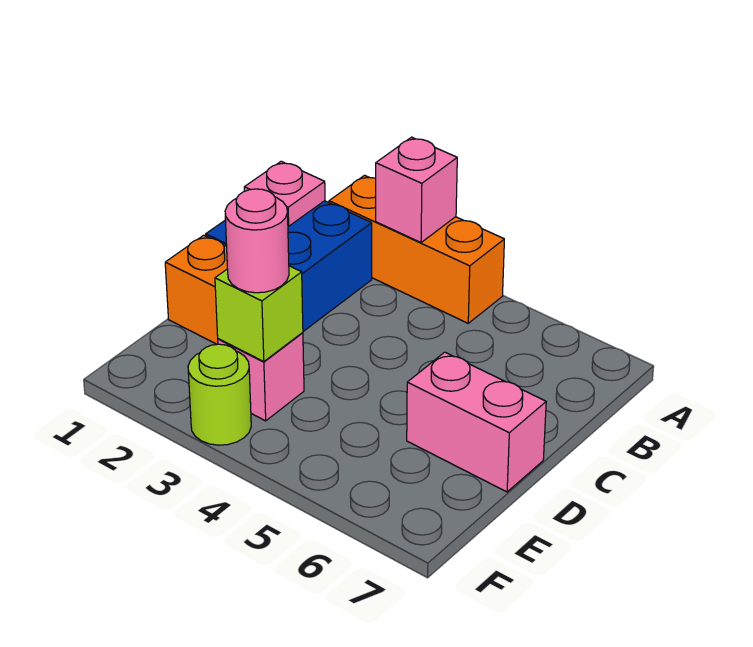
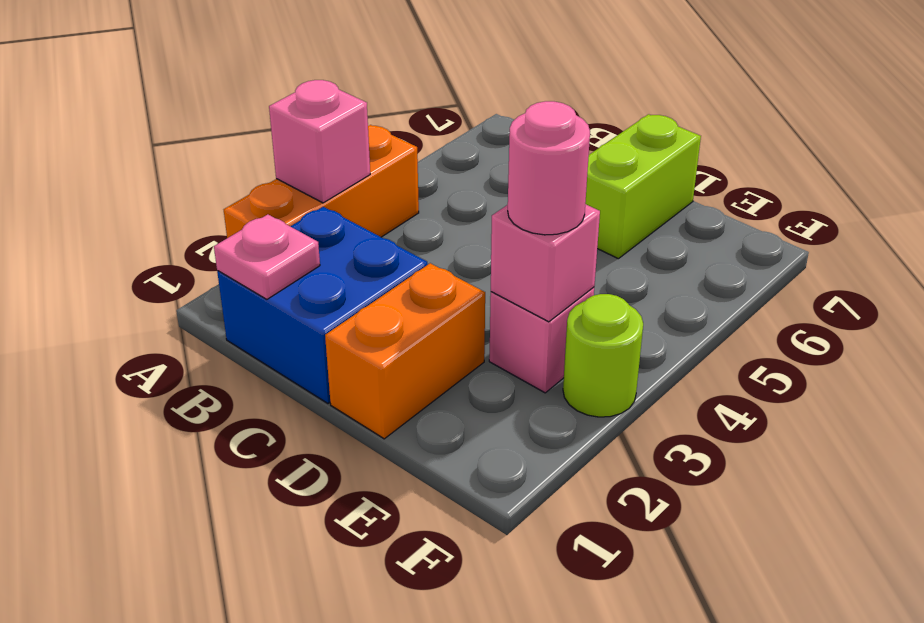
pink 1x2 brick [407,352,546,492] -> lime 1x2 brick [585,114,701,259]
lime 1x1 brick [215,266,303,362] -> pink 1x1 brick [491,204,600,322]

